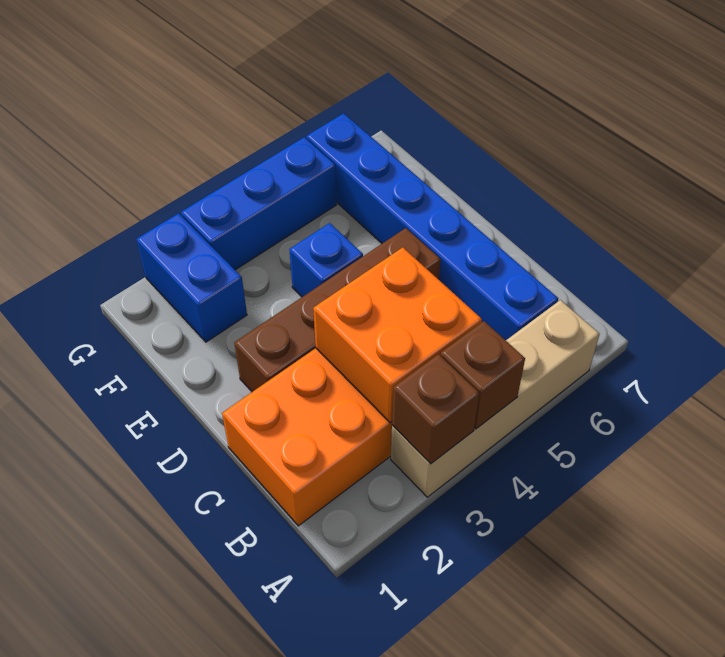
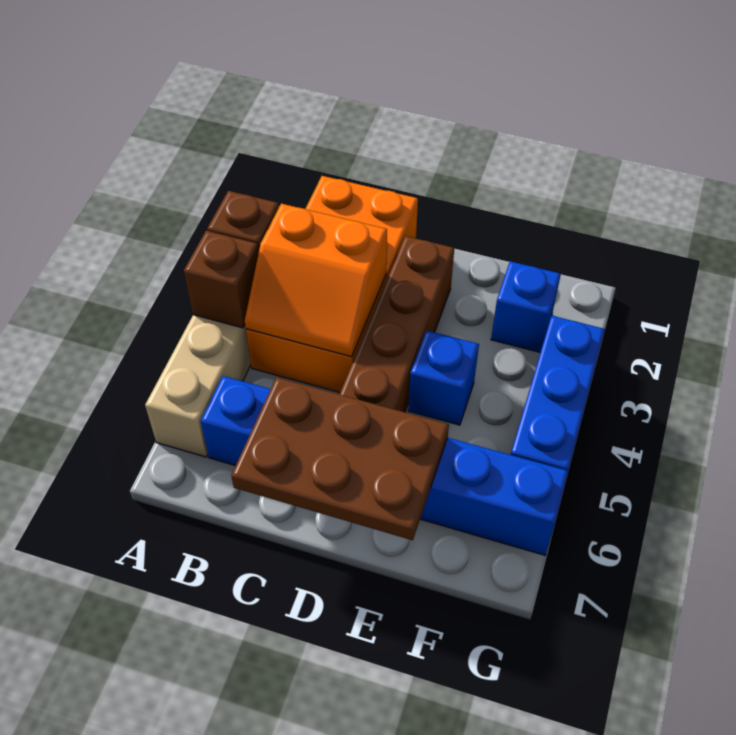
orange 2x2 brick [313,247,482,423] -> orange 2x2 slope [245,204,387,357]
none -> brown 2x3 plate [231,377,449,540]
blue 1x2 brick [136,213,247,342] -> blue 1x1 brick [491,261,561,353]

